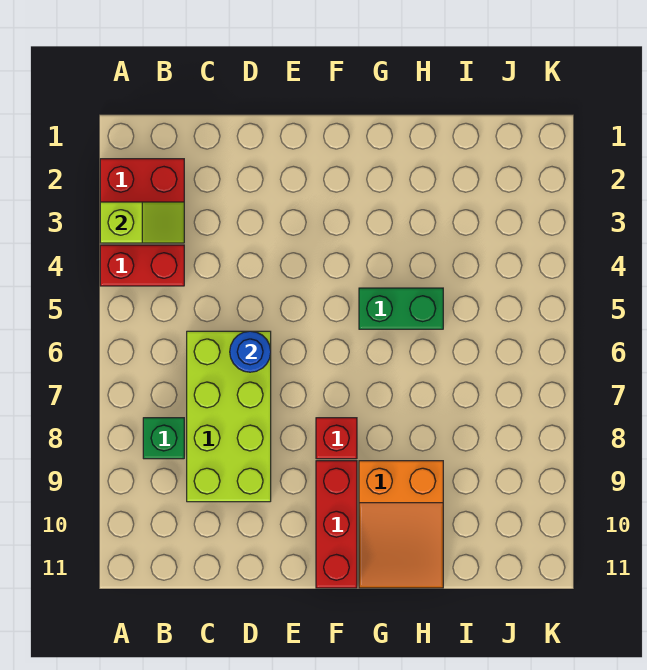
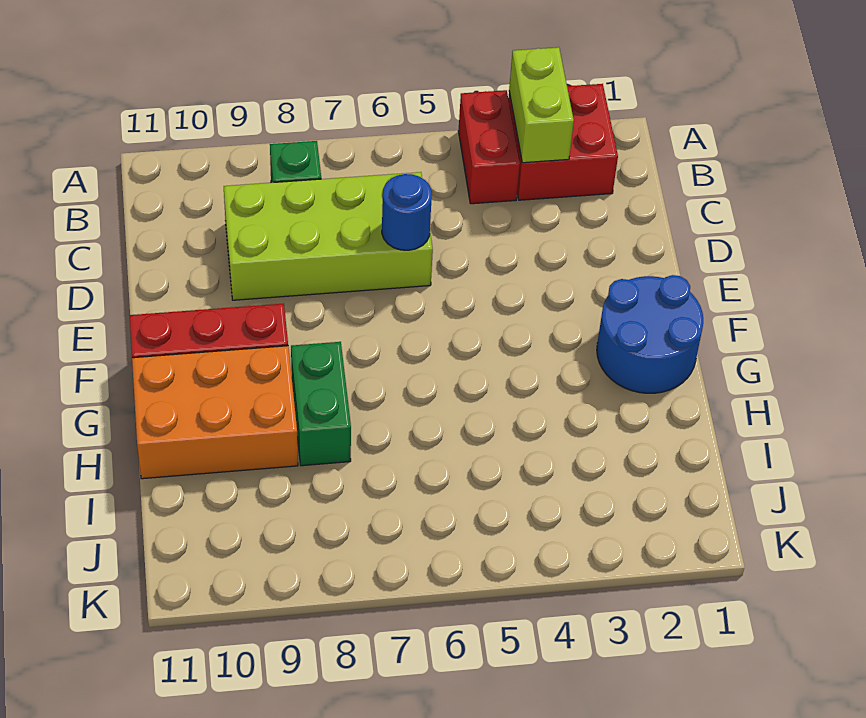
lime 1x2 slope [100,202,184,243] -> lime 1x2 brick [509,47,574,163]
none -> blue 2x2 round brick [597,275,703,393]
red 1x1 brick [316,418,357,459] -> none
green 1x2 brick [359,288,443,329] -> green 1x2 brick moved to [291,342,351,466]
orange 2x3 slope [359,461,443,588] -> orange 2x3 brick [132,346,298,479]

